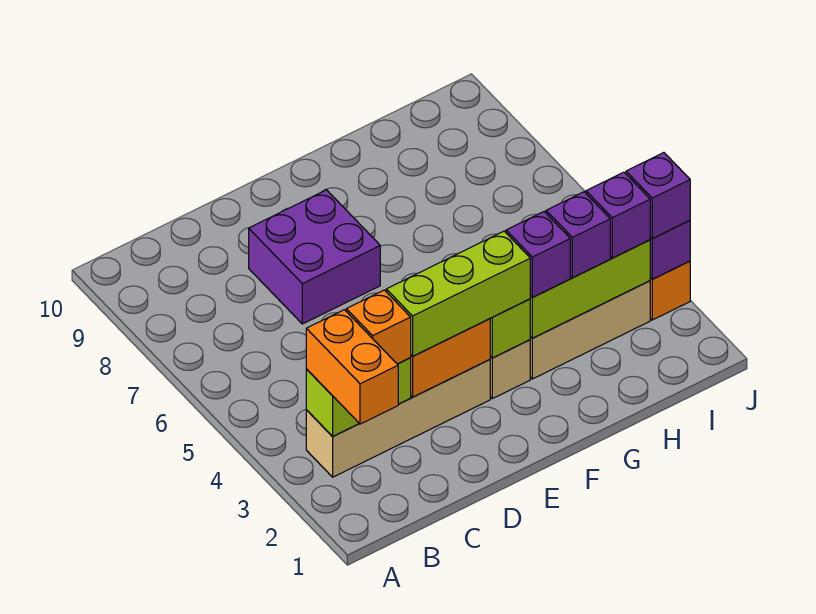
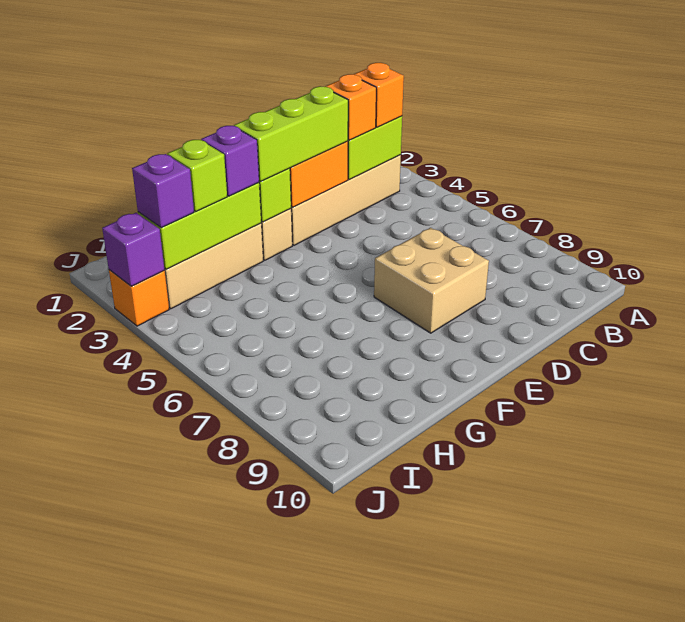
orange 1x2 brick [306,310,398,424] -> orange 1x1 brick [354,63,404,127]
purple 2x2 brick [249,190,380,324] -> tan 2x2 brick [374,228,489,333]
purple 1x1 brick [546,192,610,278] -> lime 1x1 brick [167,140,227,212]
purple 1x1 brick [626,153,690,238] -> none

